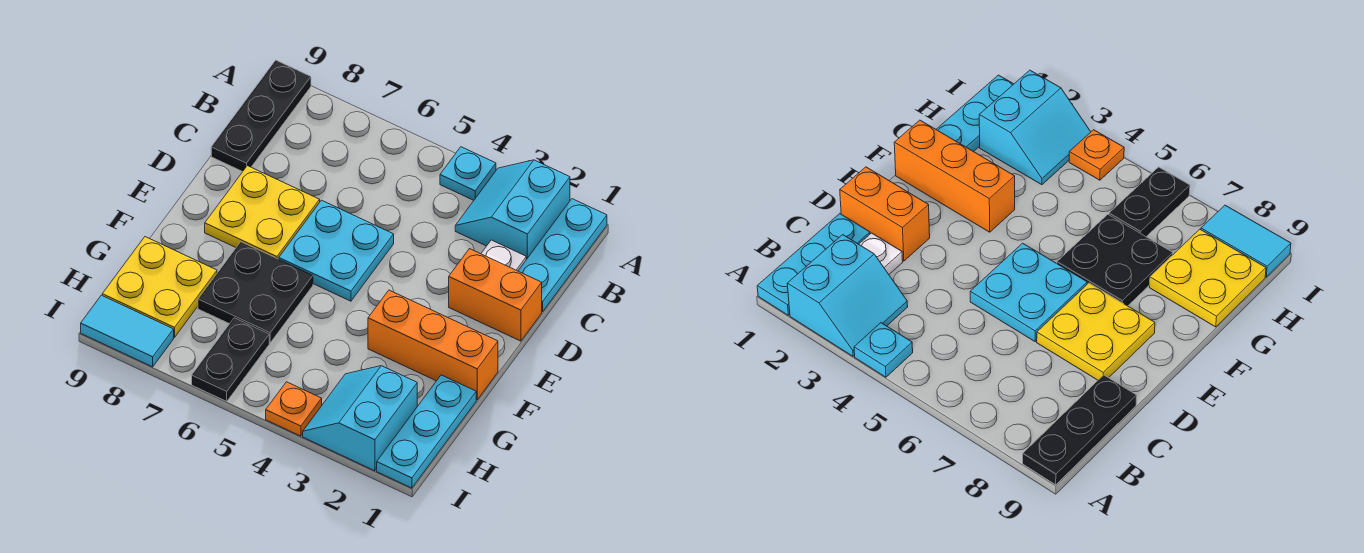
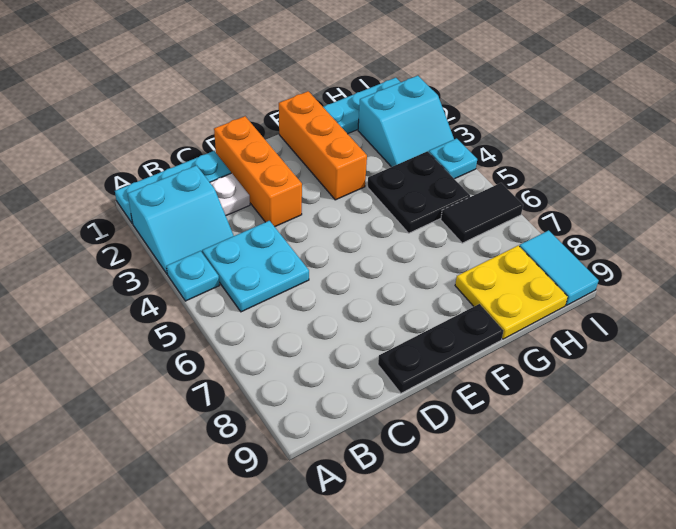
black 1x3 plate [211,60,311,172] -> black 1x3 plate moved to [378,304,504,393]
orange 1x2 brick [449,249,542,341] -> orange 1x3 brick [214,116,302,227]
cyan 2x2 plate [279,200,394,301] -> cyan 2x2 plate moved to [202,221,309,312]
yellow 2x2 plate [205,166,320,259] -> none
black 2x2 plate [198,242,313,342] -> black 2x2 plate moved to [368,151,470,233]
black 1x2 plate [192,318,269,401] -> black 1x2 tile [441,183,523,243]
orange 1x1 plate [266,382,322,436] -> cyan 1x1 plate [429,139,477,179]

